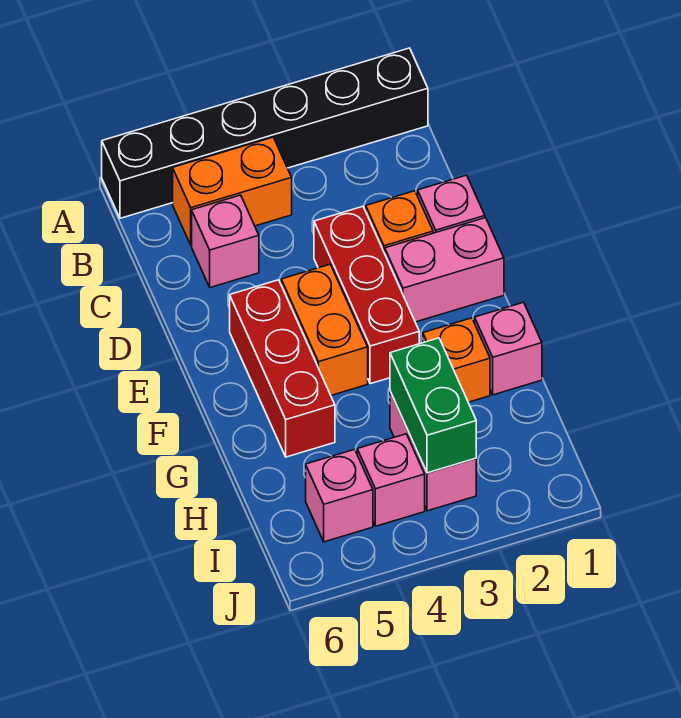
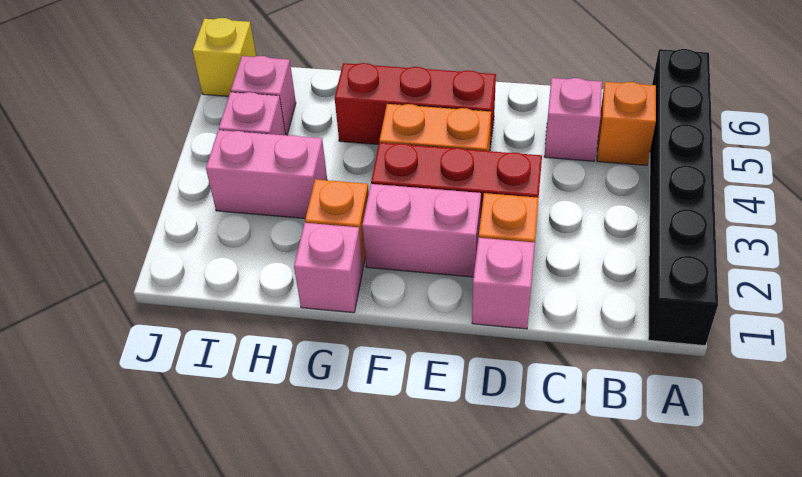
orange 1x2 brick [173,137,292,245] -> orange 1x1 brick [597,82,656,165]
pink 1x2 brick [385,218,504,322] -> pink 1x2 brick turned to [362,184,481,277]
green 1x2 brick [390,338,476,473] -> none
none -> yellow 1x1 brick [193,18,256,96]

